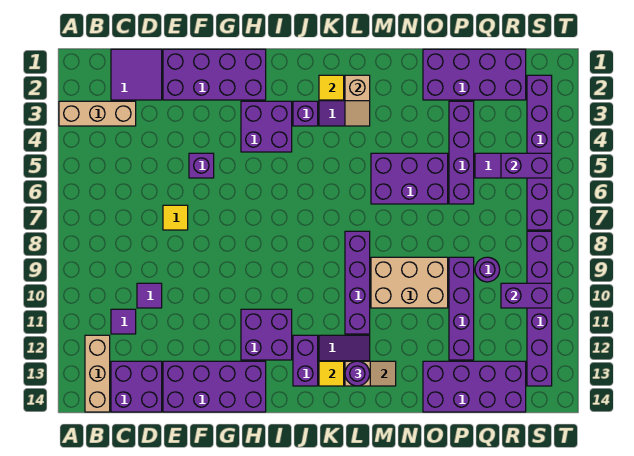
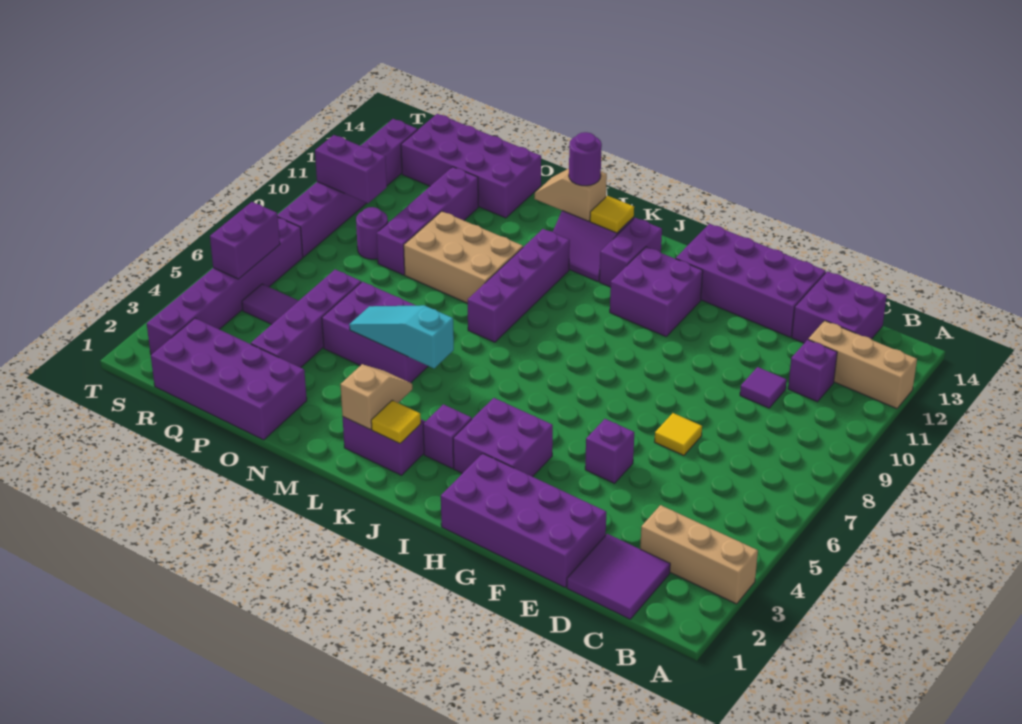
tan 1x3 brick [85,335,110,412] -> tan 1x3 brick turned to [808,321,917,409]
purple 1x1 tile [111,309,136,334] -> purple 1x1 brick [788,340,837,402]
none -> cyan 1x3 slope [349,305,454,368]
purple 1x2 brick [501,153,552,178] -> purple 1x2 brick turned to [210,202,280,279]

